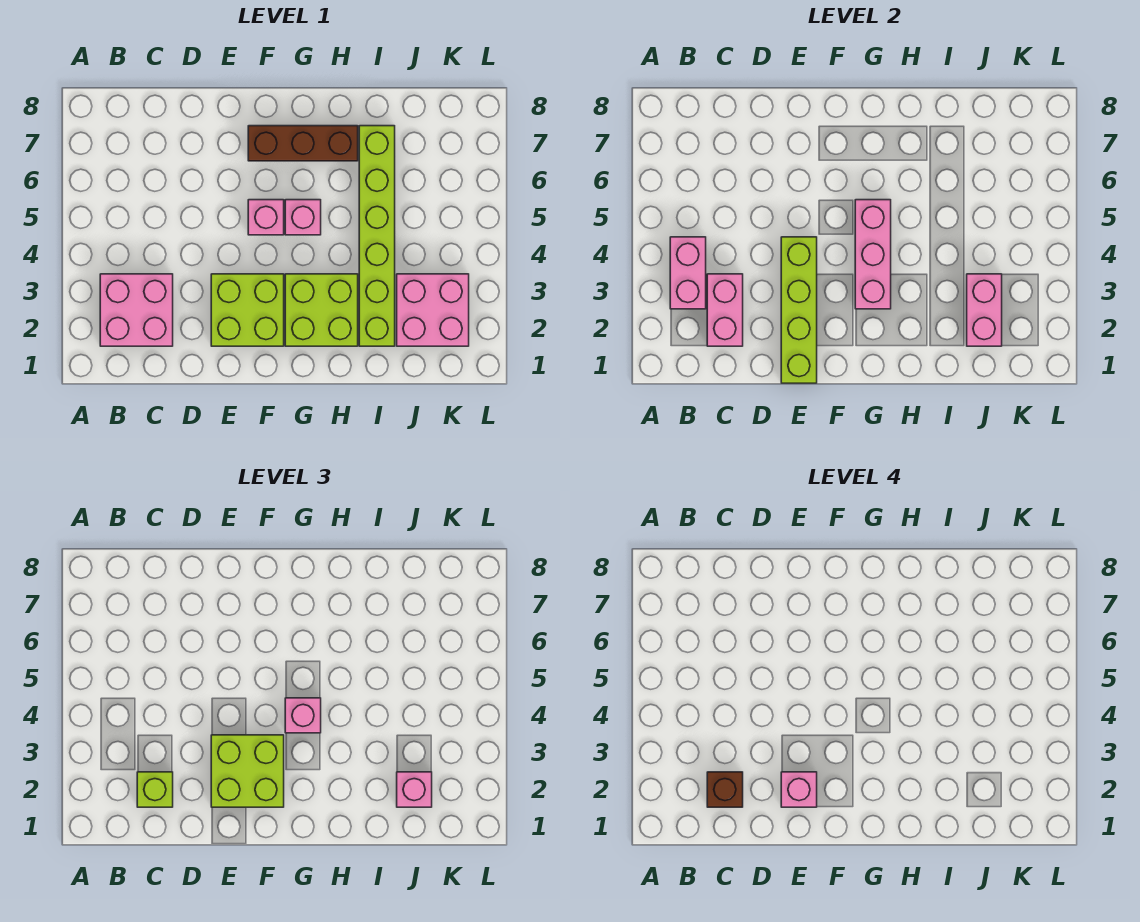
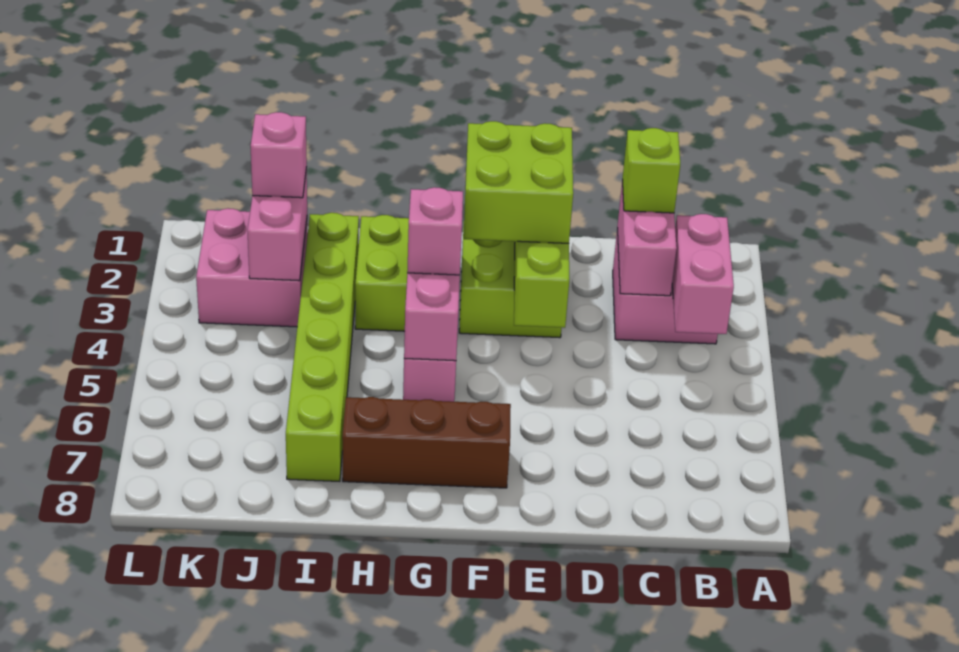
brown 1x1 brick [707,772,743,807] -> none
pink 1x1 brick [781,772,817,807] -> none
pink 1x1 brick [248,200,284,235] -> none

